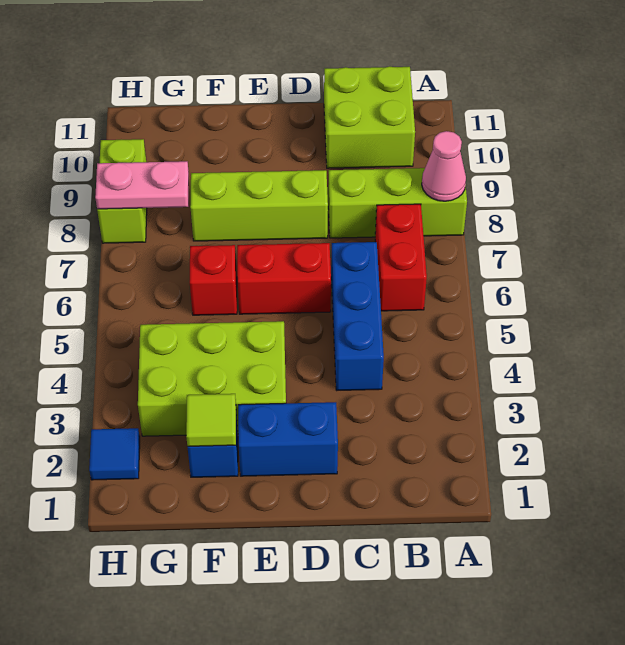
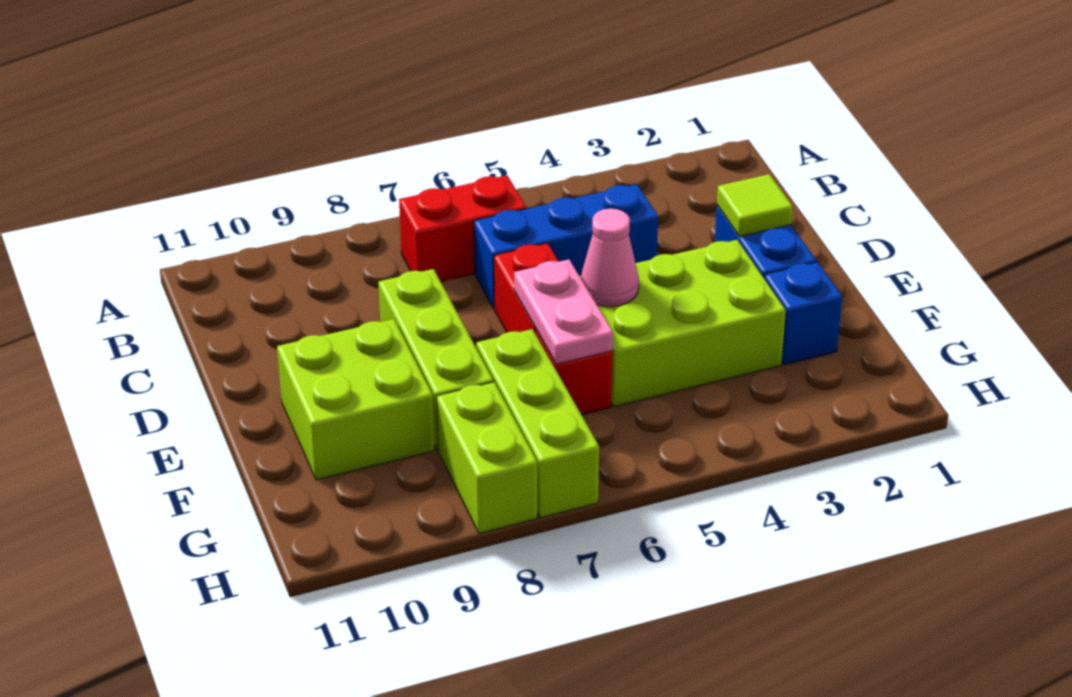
lime 1x3 brick [328,168,467,238] -> lime 1x3 brick moved to [476,329,599,518]
pink 1x1 cone [422,131,466,201] -> pink 1x1 cone moved to [581,209,639,307]
lime 2x2 brick [324,66,415,168] -> lime 2x2 brick moved to [277,319,435,480]
lime 2x3 brick [138,321,286,436] -> lime 2x3 brick turned to [580,240,786,407]
lime 1x1 tile [186,394,236,446] -> lime 1x1 tile moved to [717,174,793,237]
pink 1x2 plate [95,161,189,209] -> pink 1x2 plate moved to [514,260,613,364]
blue 1x1 tile [89,428,140,480] -> none
lime 1x2 brick [97,139,147,243] -> lime 1x2 brick turned to [437,382,537,533]

